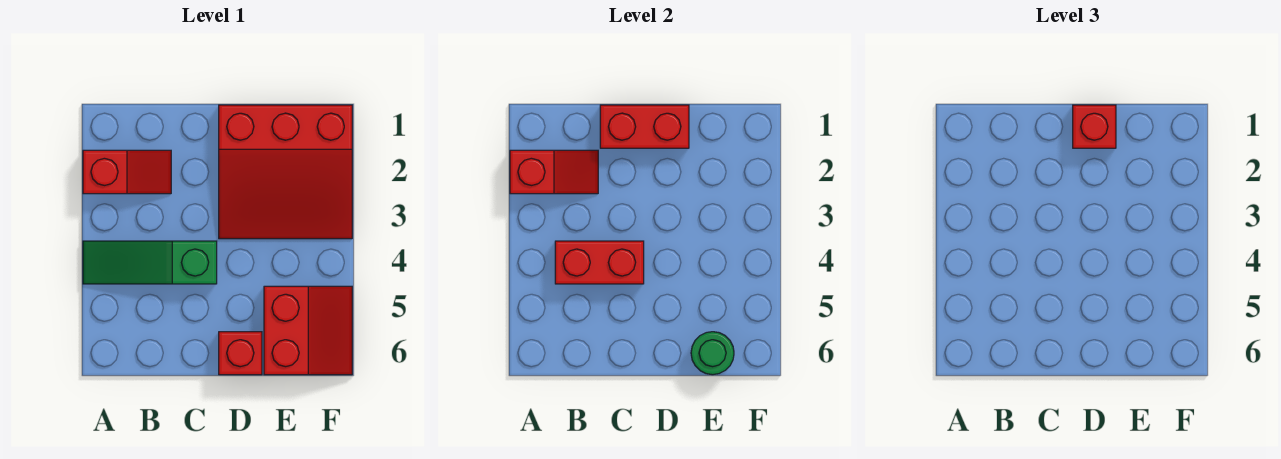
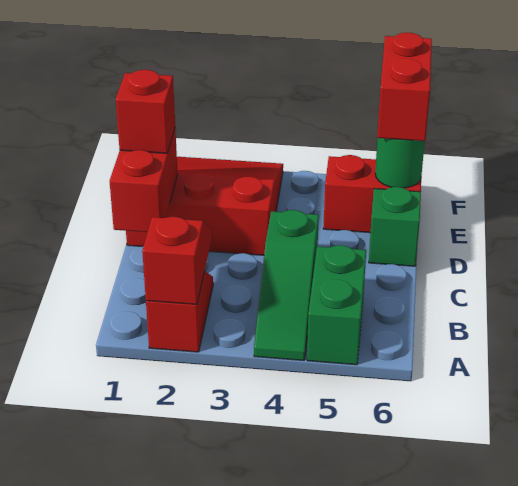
none -> green 1x2 brick [307,245,366,365]
red 1x2 brick [555,241,644,284] -> red 1x2 brick moved to [377,32,432,141]
red 3x3 slope [219,105,352,239] -> red 3x3 slope turned to [126,157,283,255]
red 1x1 brick [219,332,262,375] -> green 1x1 brick [369,187,421,266]

